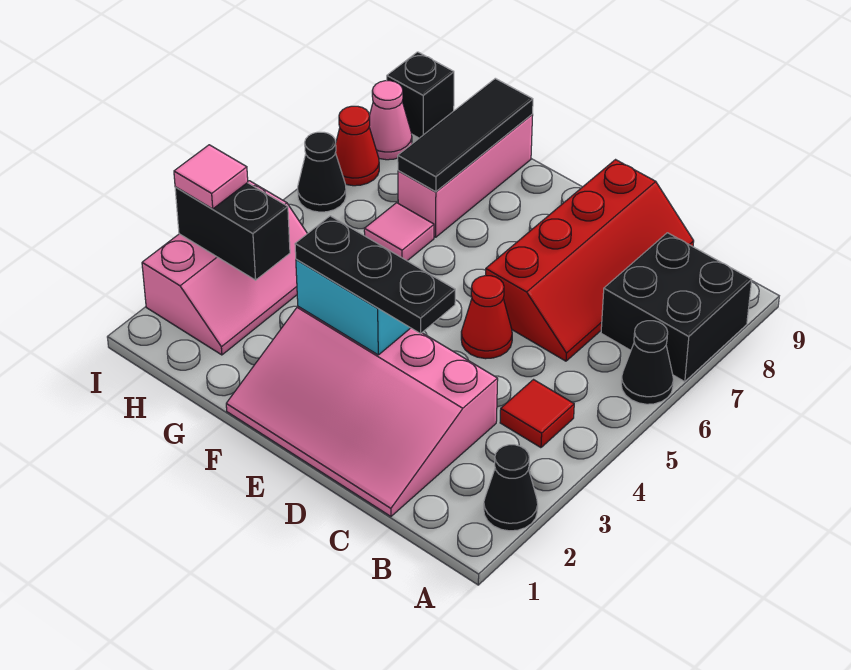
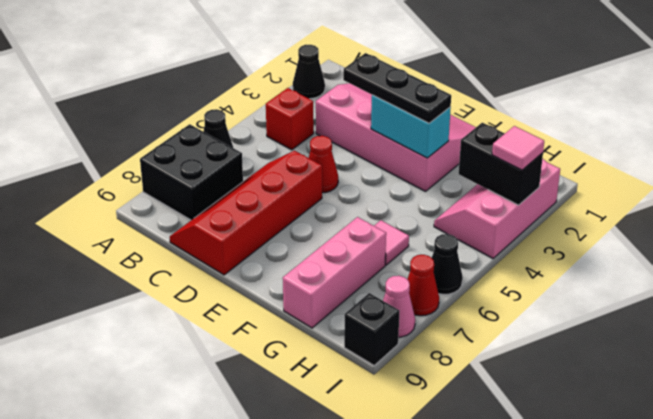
red 1x1 tile [500,380,574,448] -> red 1x1 brick [266,88,314,150]
black 1x3 tile [398,78,533,192] -> none

